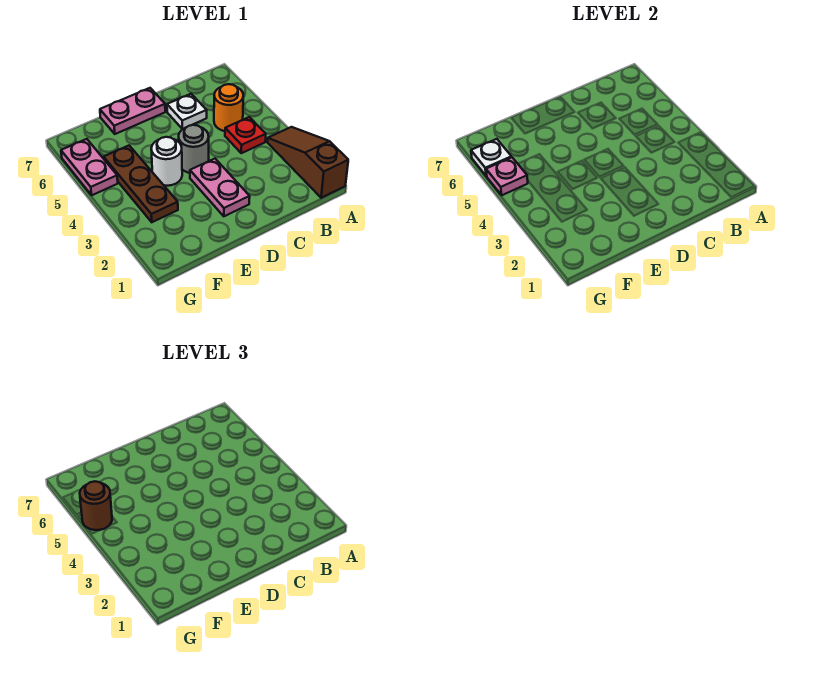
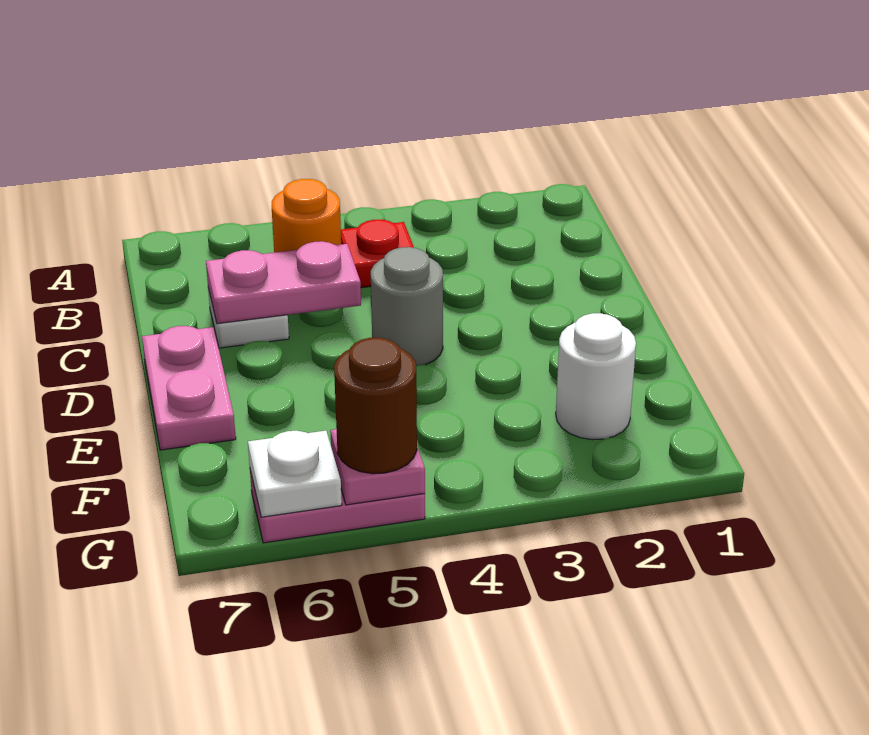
brown 1x3 slope [267,127,348,198] -> none
pink 1x2 plate [190,159,250,216] -> pink 1x2 plate moved to [206,241,361,324]
white 1x1 round brick [151,137,182,186] -> white 1x1 round brick moved to [556,313,636,440]
brown 1x3 plate [104,146,178,222] -> none

